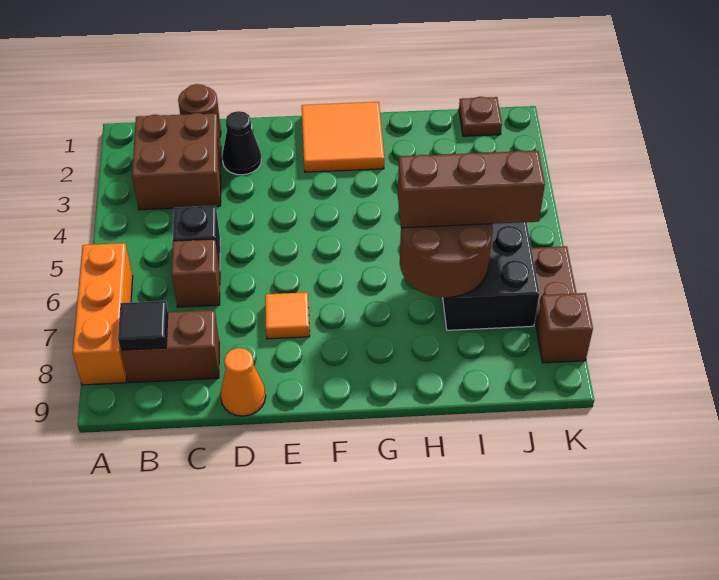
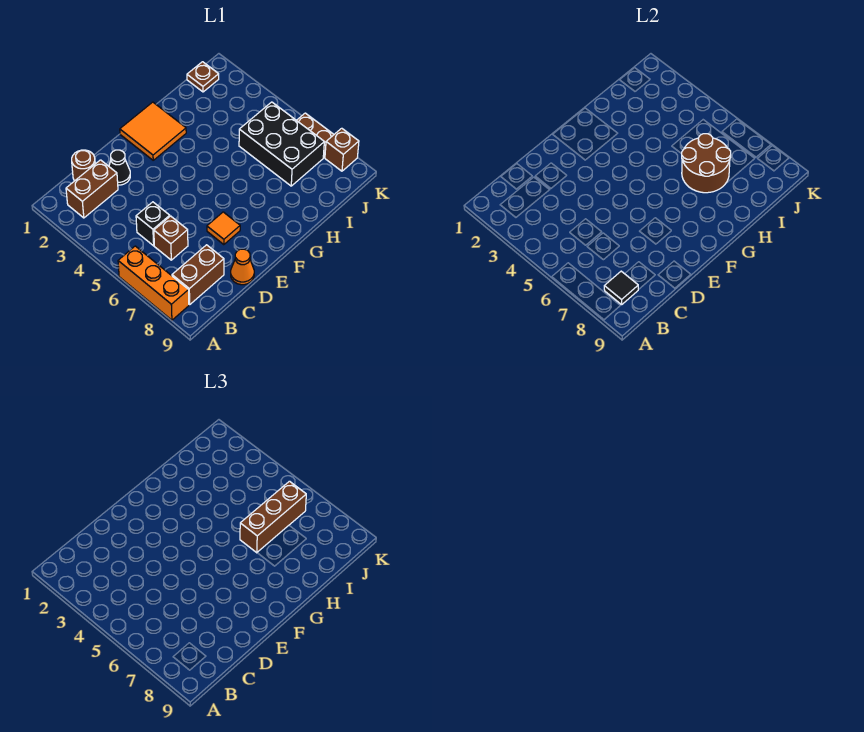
brown 2x2 brick [132,113,221,210] -> brown 1x2 brick [66,160,118,218]

